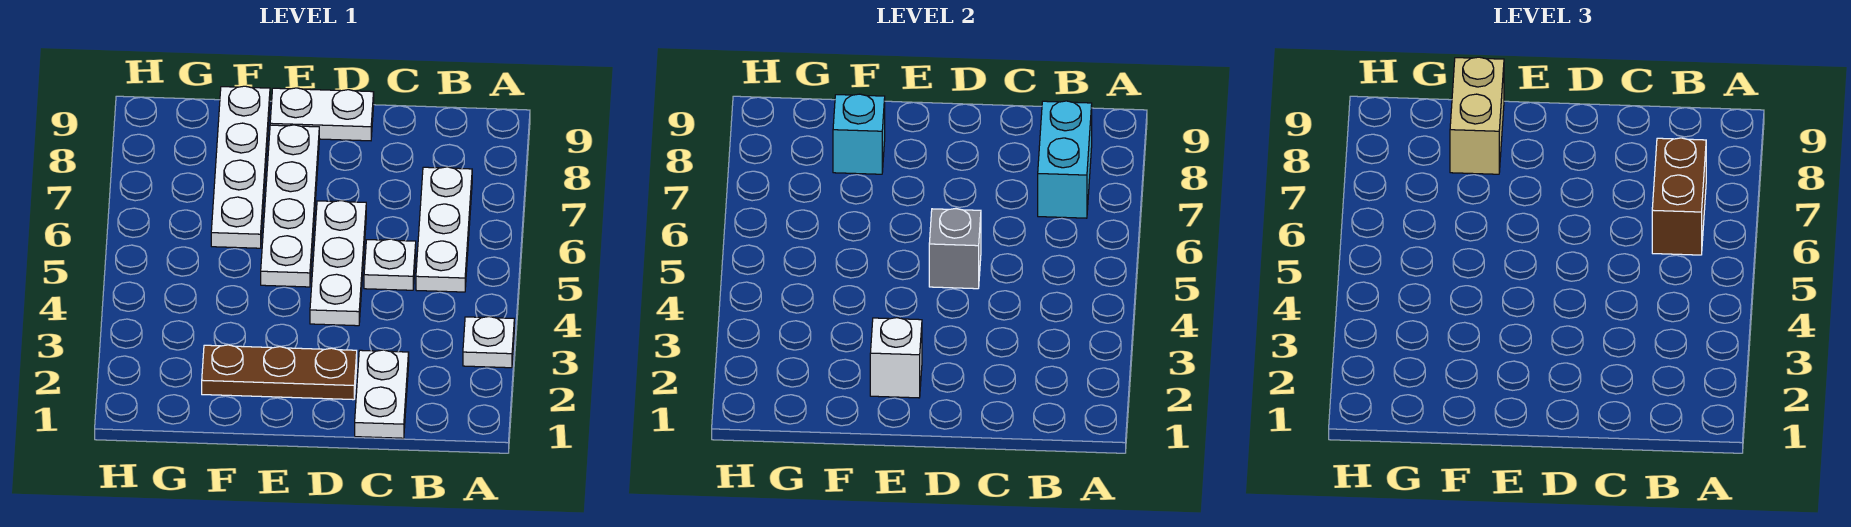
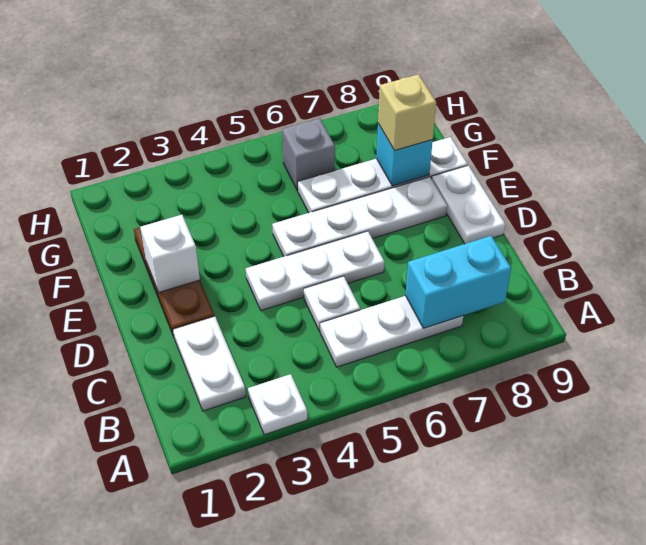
brown 1x2 brick [1652,138,1706,255] -> none
white 1x2 plate [355,350,409,438] -> white 1x2 plate turned to [173,316,246,411]
grey 1x1 brick [929,209,981,289] -> grey 1x1 brick moved to [282,118,335,191]
tan 1x2 brick [1450,57,1504,174] -> tan 1x1 brick [378,74,436,151]

